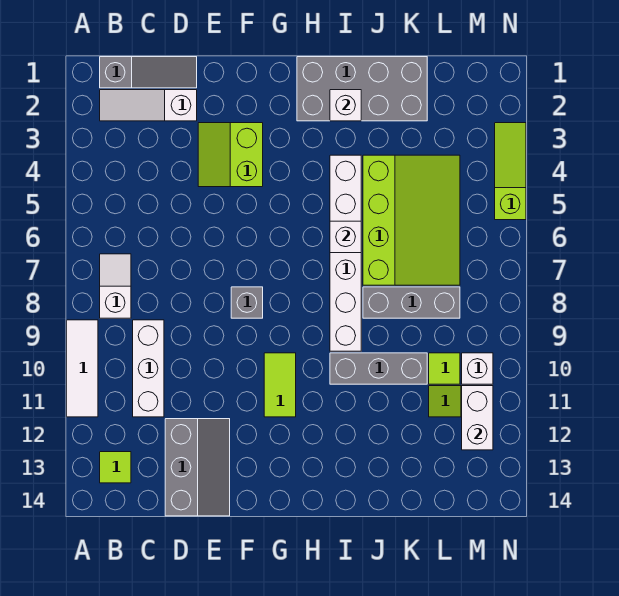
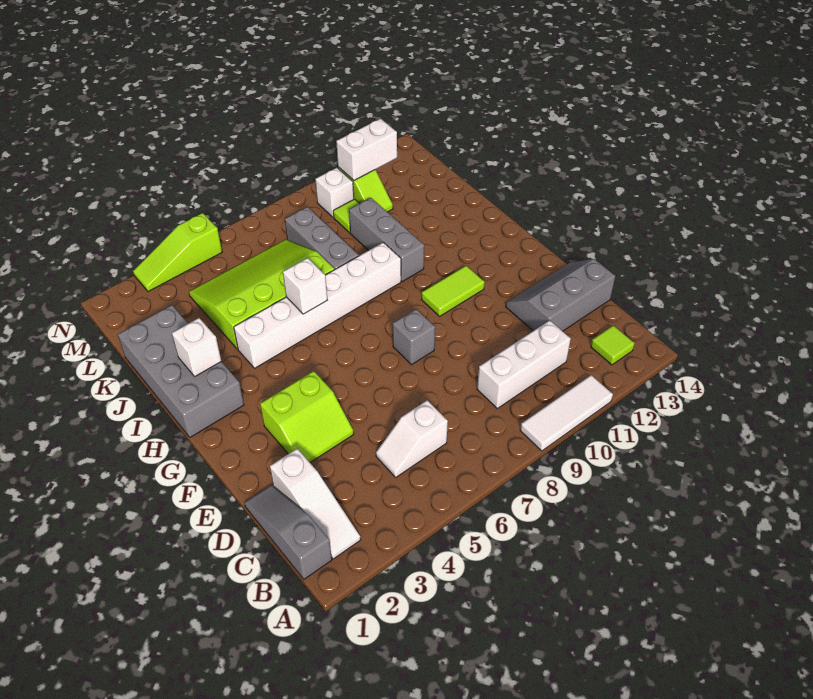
white 1x2 slope [100,254,131,318] -> white 1x2 slope moved to [376,400,448,477]

